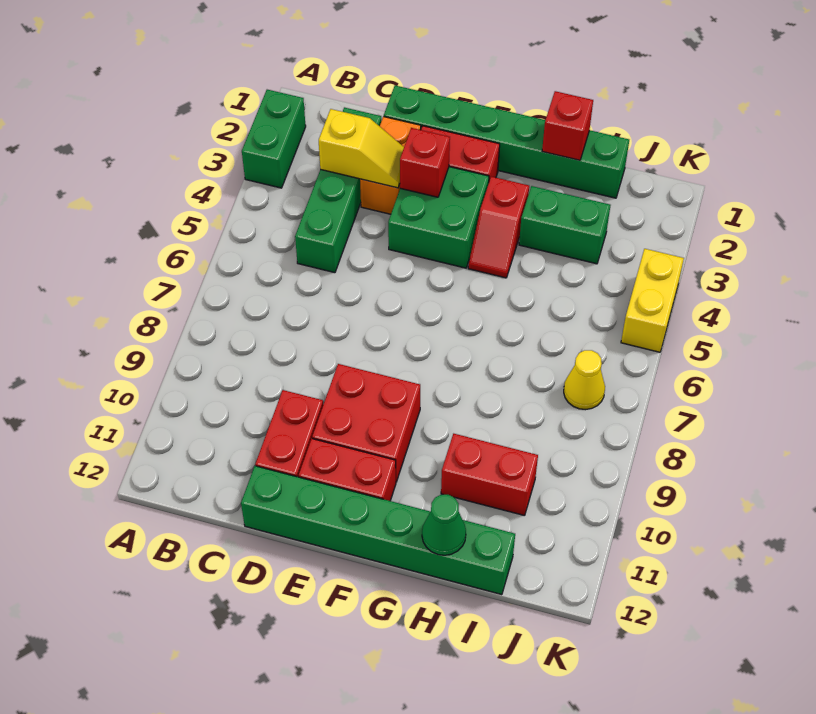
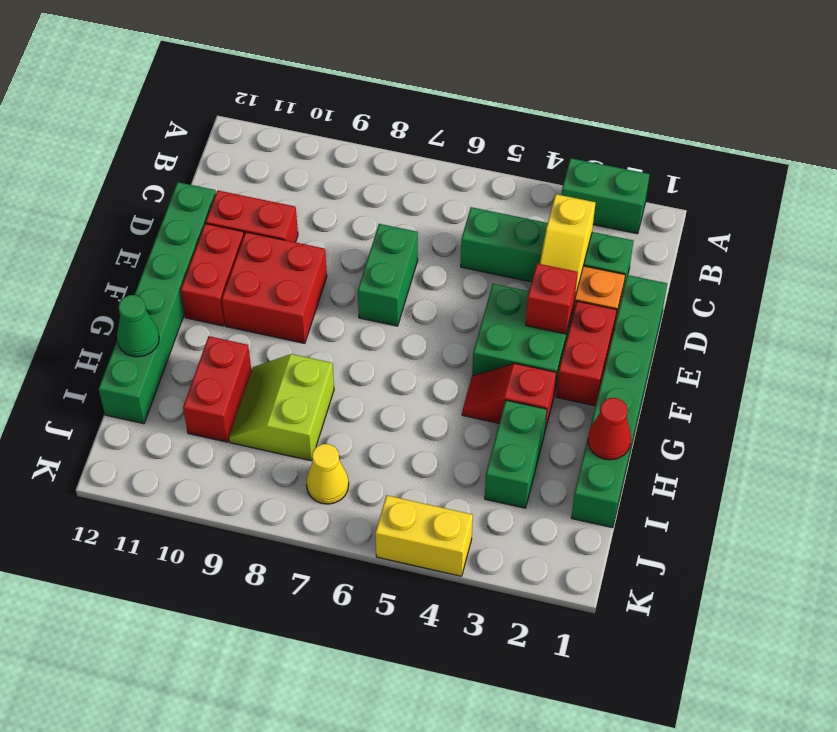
none -> green 1x2 brick [358,224,418,326]
red 1x1 brick [542,91,593,160] -> red 1x1 cone [588,398,631,460]
none -> lime 2x2 slope [229,354,334,461]

